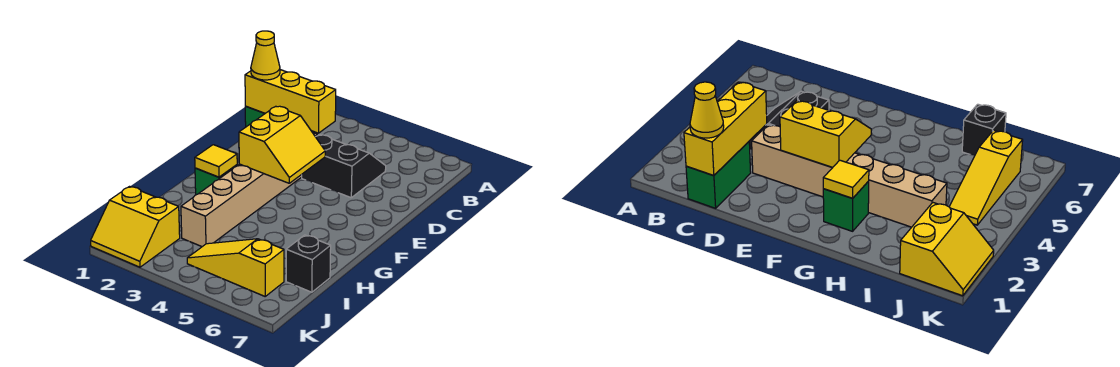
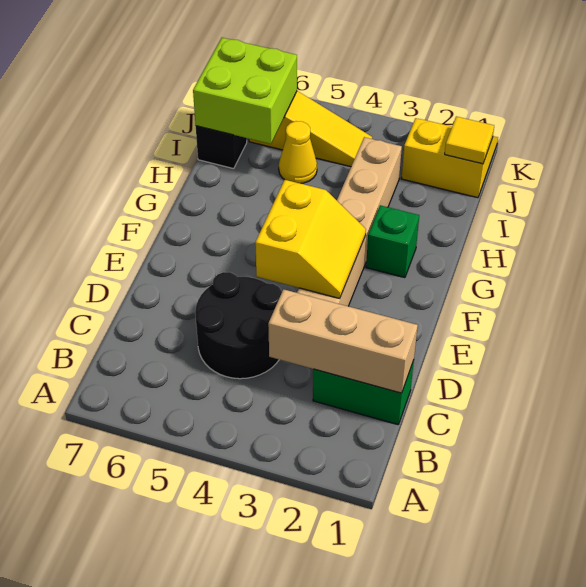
yellow 1x3 brick [245,70,336,133] -> tan 1x3 brick [268,289,418,393]
yellow 1x1 cone [251,31,280,80] -> yellow 1x1 cone moved to [279,121,317,184]
black 2x2 slope [302,135,386,198] -> black 2x2 round brick [195,272,282,379]
yellow 2x2 slope [239,106,325,183] -> yellow 2x2 slope turned to [255,180,366,298]
yellow 1x1 tile [195,145,237,177] -> yellow 1x1 tile moved to [445,116,494,164]
none -> lime 2x2 brick [193,38,297,144]

